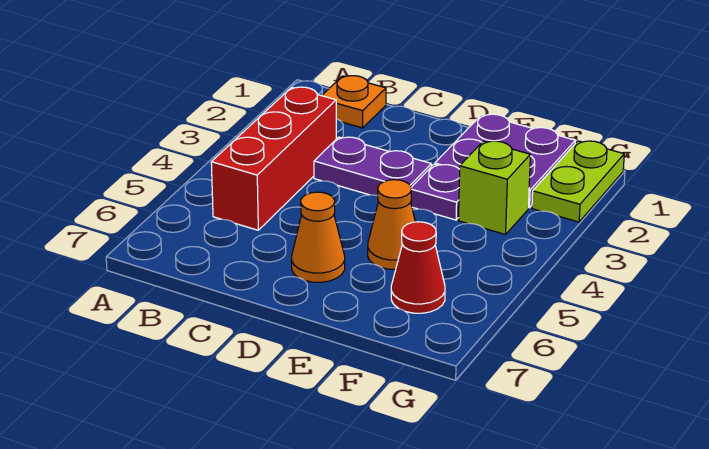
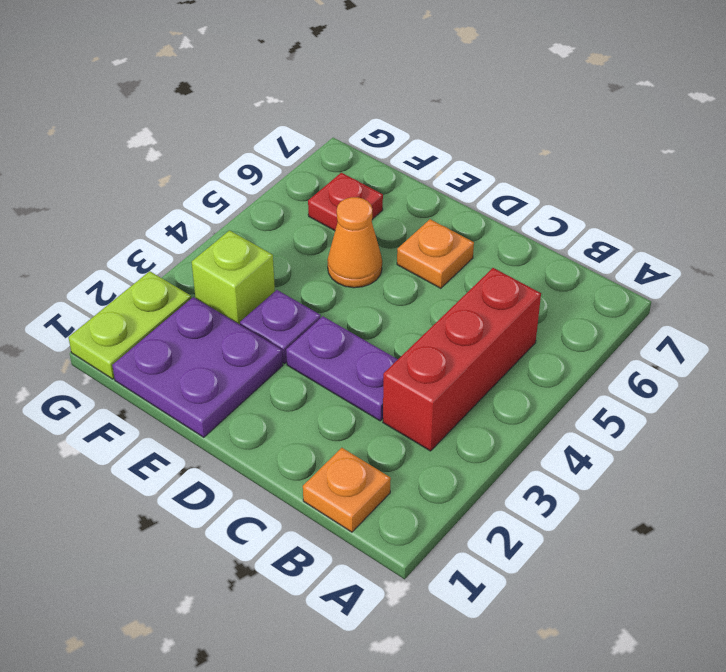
orange 1x1 cone [291,192,345,282] -> orange 1x1 plate [397,219,474,288]
red 1x1 cone [391,222,445,313] -> red 1x1 plate [308,173,383,231]

